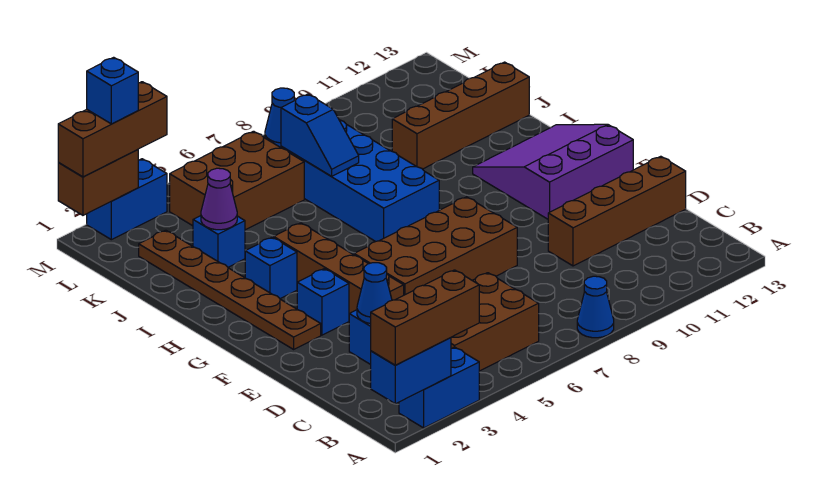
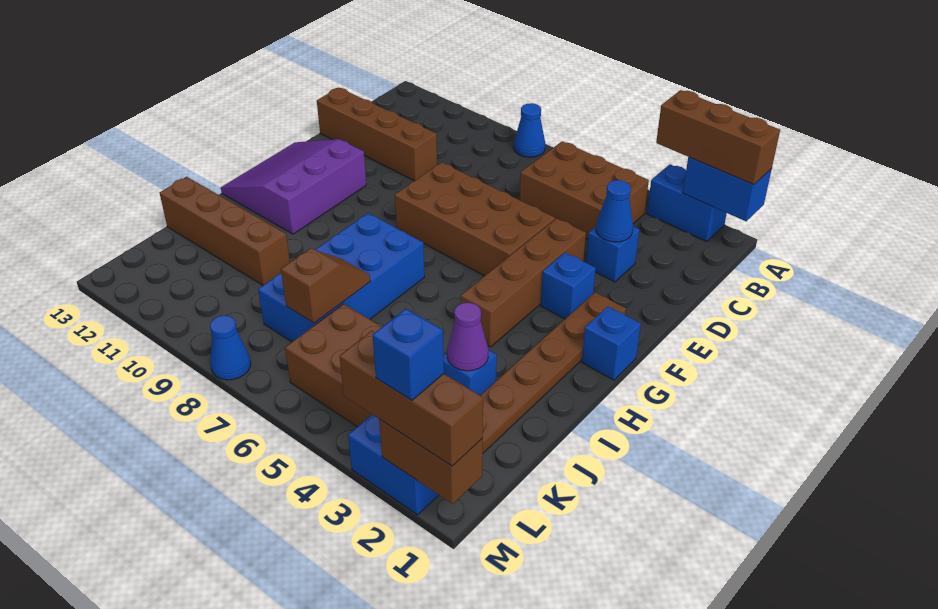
purple 3x3 slope [473,124,633,219] -> purple 3x3 slope turned to [221,139,366,234]
blue 1x1 brick [245,237,297,299] -> blue 1x1 brick moved to [582,307,641,380]
blue 1x2 slope [281,94,359,176] -> brown 1x2 slope [281,248,370,323]

